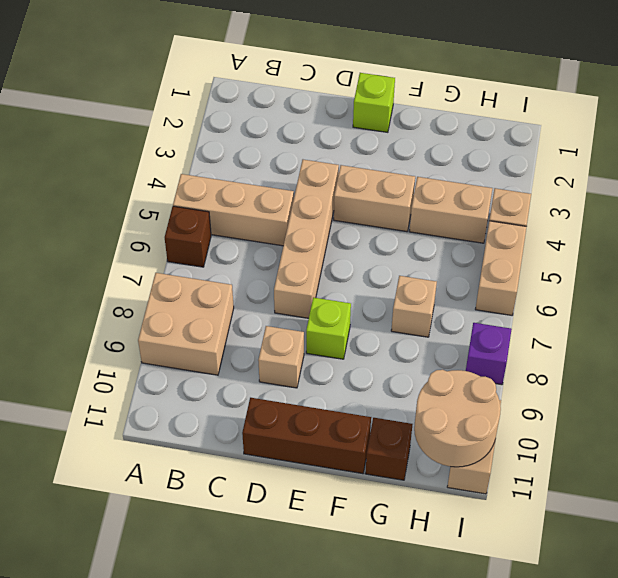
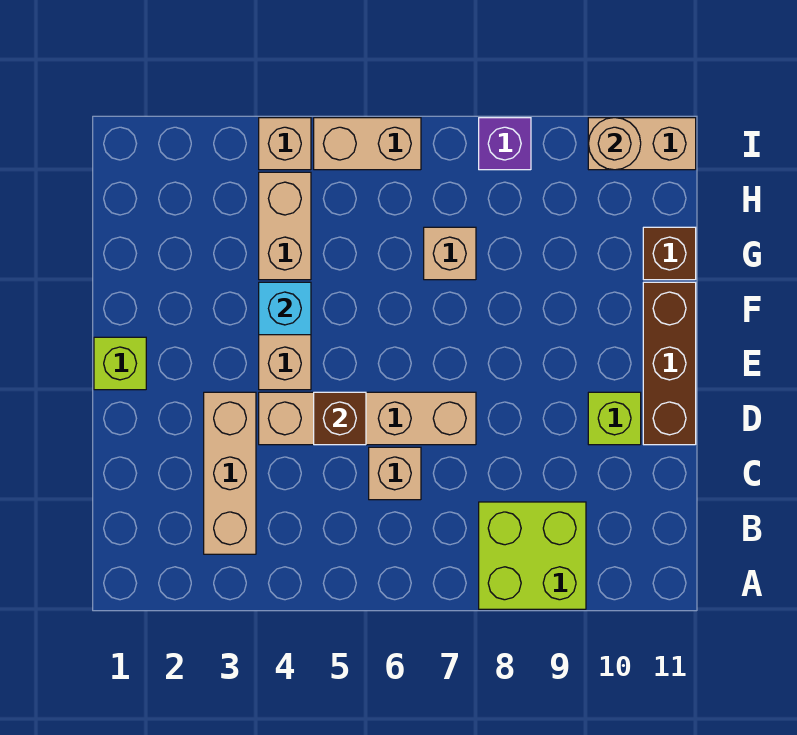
tan 1x3 brick [173,174,294,246] -> tan 1x3 brick moved to [204,392,256,554]
brown 1x1 brick [165,206,211,267] -> brown 1x1 brick moved to [314,392,366,445]
tan 2x2 brick [138,273,234,375] -> lime 2x2 brick [479,502,586,609]
tan 1x1 brick [258,326,304,388] -> tan 1x1 brick moved to [369,447,421,500]
lime 1x1 brick [306,297,351,359] -> lime 1x1 brick moved to [588,392,641,445]
none -> cyan 1x1 brick [259,282,311,335]
tan 2x2 round brick [414,370,501,467] -> tan 1x1 round brick [589,118,641,170]

